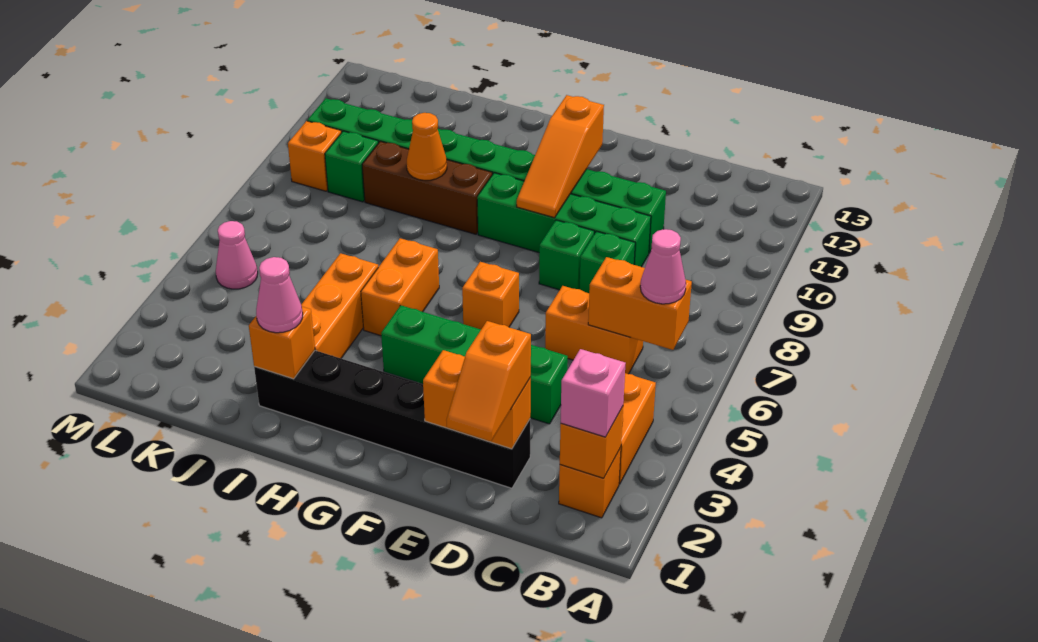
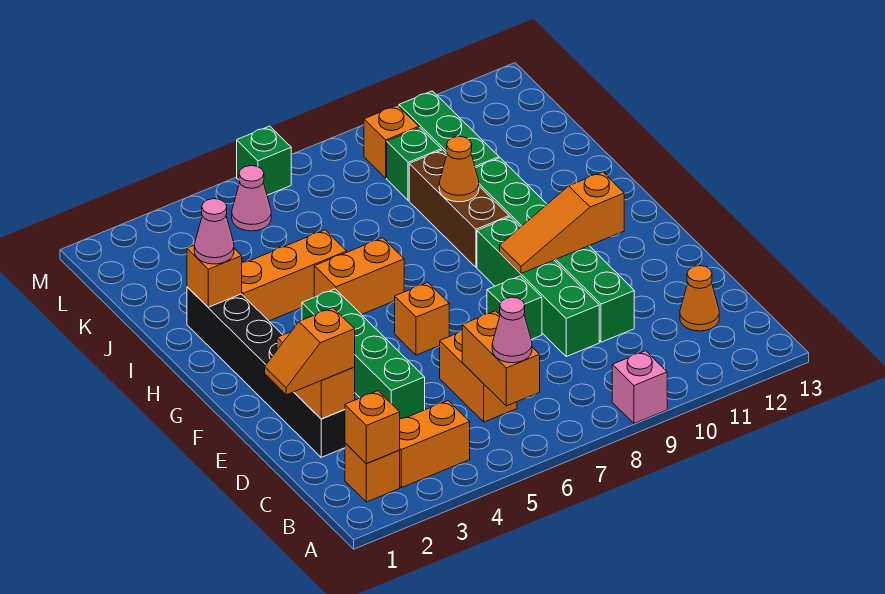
pink 1x1 brick [561,349,626,437] -> pink 1x1 brick moved to [612,351,667,423]
none -> orange 1x1 cone [680,266,719,331]
green 1x1 brick [580,232,635,293] -> green 1x1 brick moved to [237,126,291,195]

